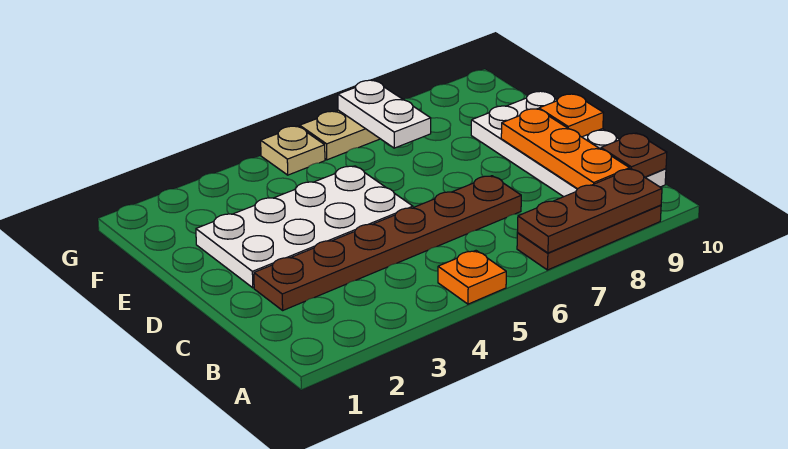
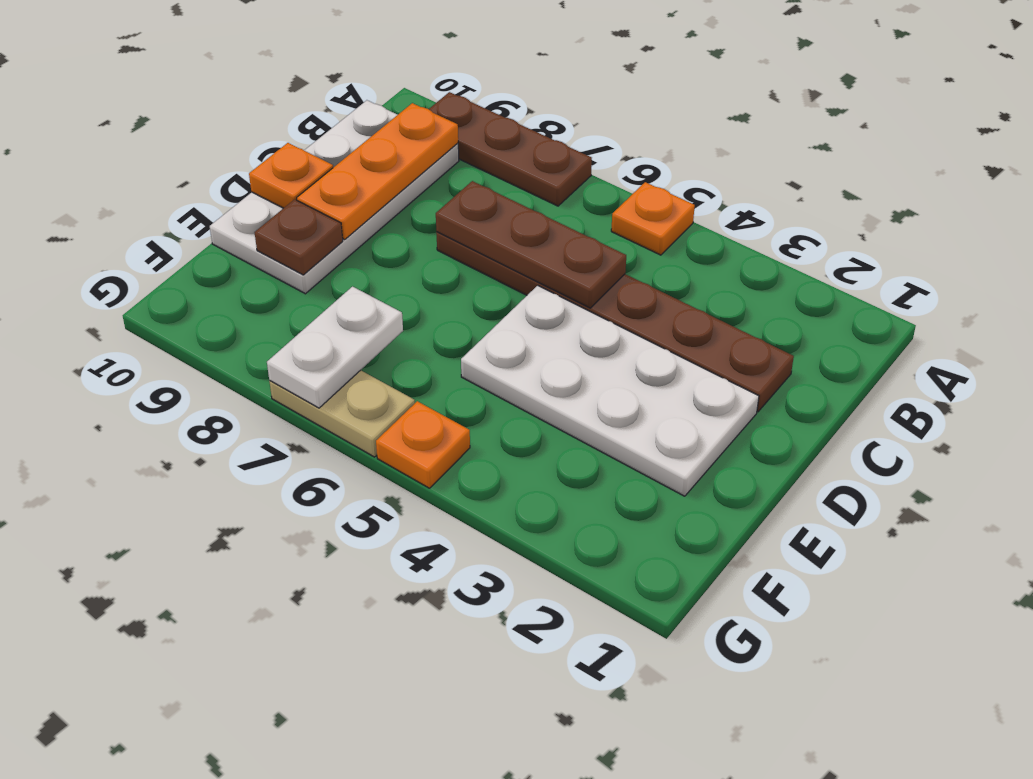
brown 1x3 plate [518,169,662,253] -> brown 1x3 plate moved to [436,181,626,308]
brown 1x1 plate [601,133,667,177] -> brown 1x1 plate moved to [255,199,343,275]
tan 1x1 plate [261,126,325,175] -> orange 1x1 plate [376,401,470,488]

